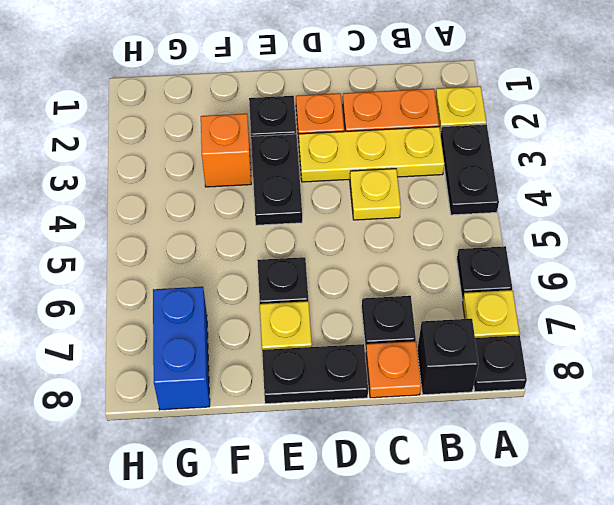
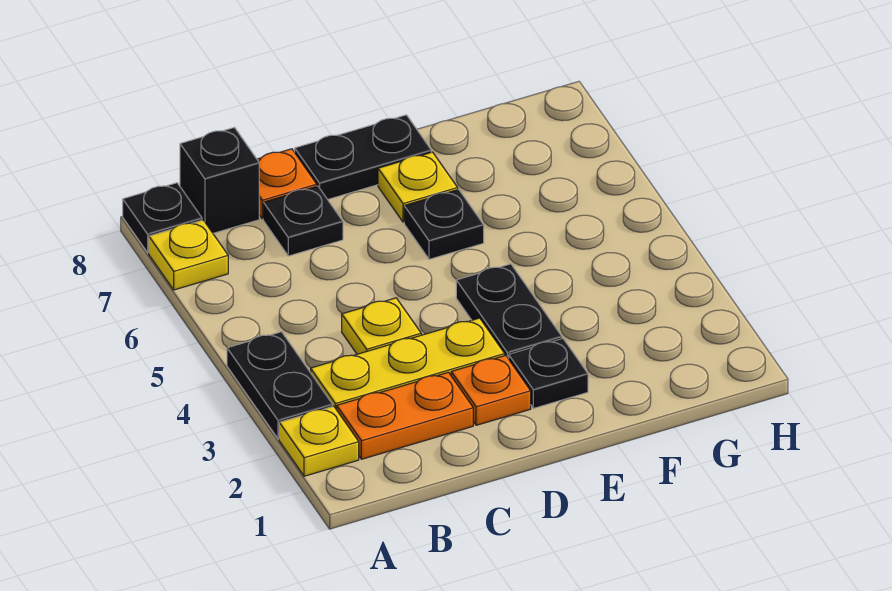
black 1x1 plate [457,246,512,300] -> none
orange 1x1 brick [201,114,251,187] -> none
blue 1x2 brick [153,287,210,410] -> none

